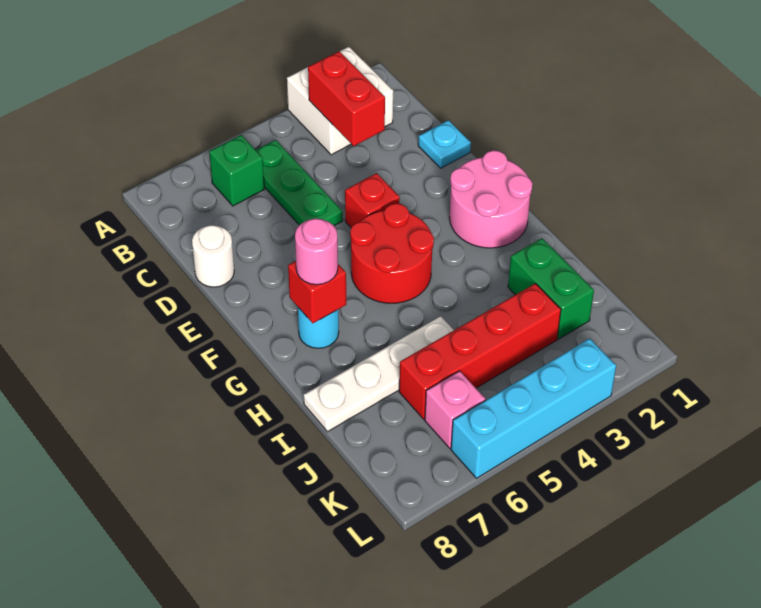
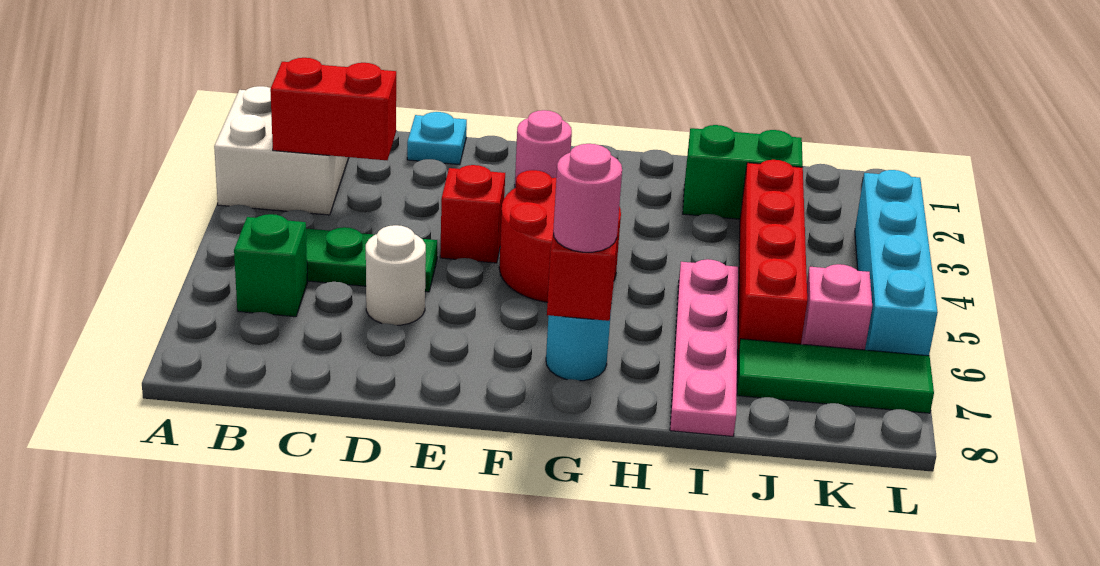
white 1x1 round brick [192,225,234,287] -> white 1x1 round brick moved to [366,225,426,325]
pink 2x2 round brick [449,150,532,248] -> pink 1x1 round brick [515,110,572,188]
white 1x4 plate [304,316,454,432] -> pink 1x4 plate [670,259,738,436]
none -> green 1x3 tile [737,339,934,413]

